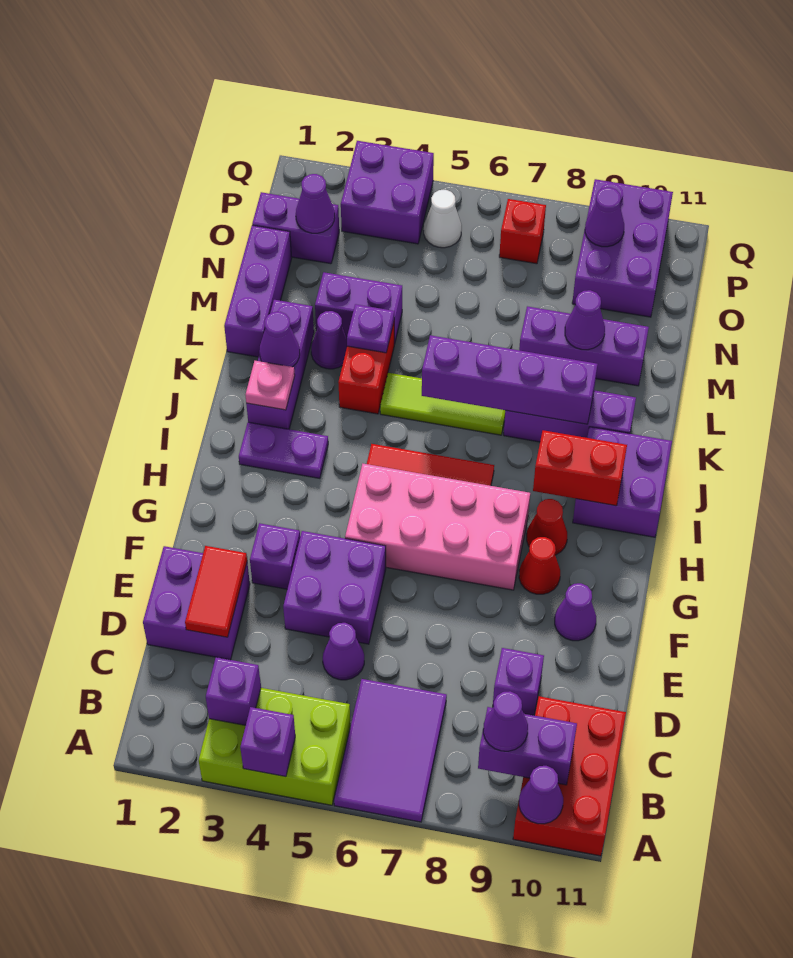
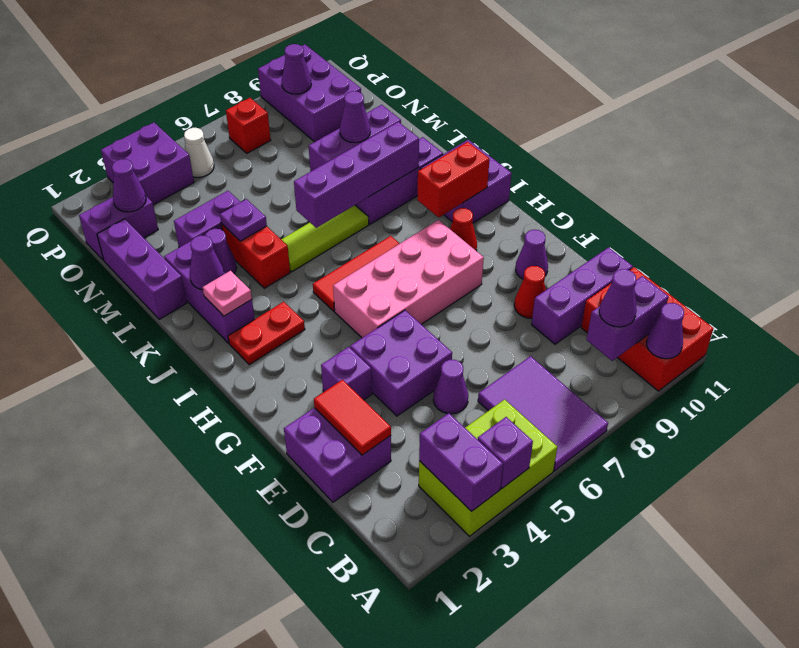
purple 1x1 brick [206,657,261,725] -> purple 1x2 brick [419,413,503,511]
purple 1x1 brick [493,648,544,715] -> purple 1x3 brick [532,248,633,344]
red 1x1 cone [519,537,560,594] -> red 1x1 cone moved to [514,266,546,318]
purple 1x2 plate [239,422,328,478] -> red 1x2 plate [228,302,305,365]

